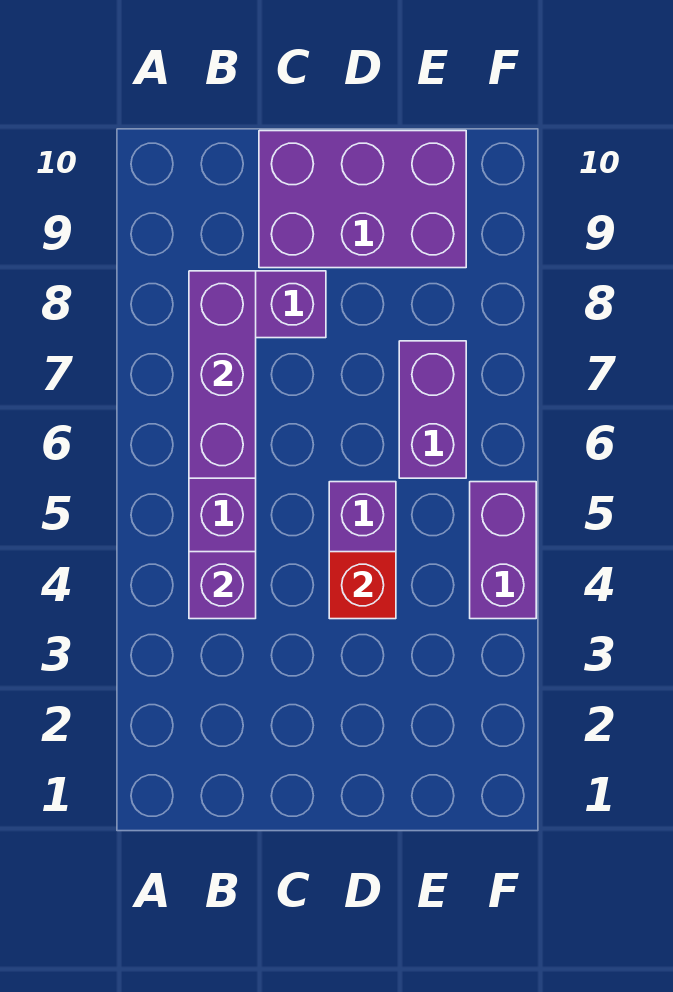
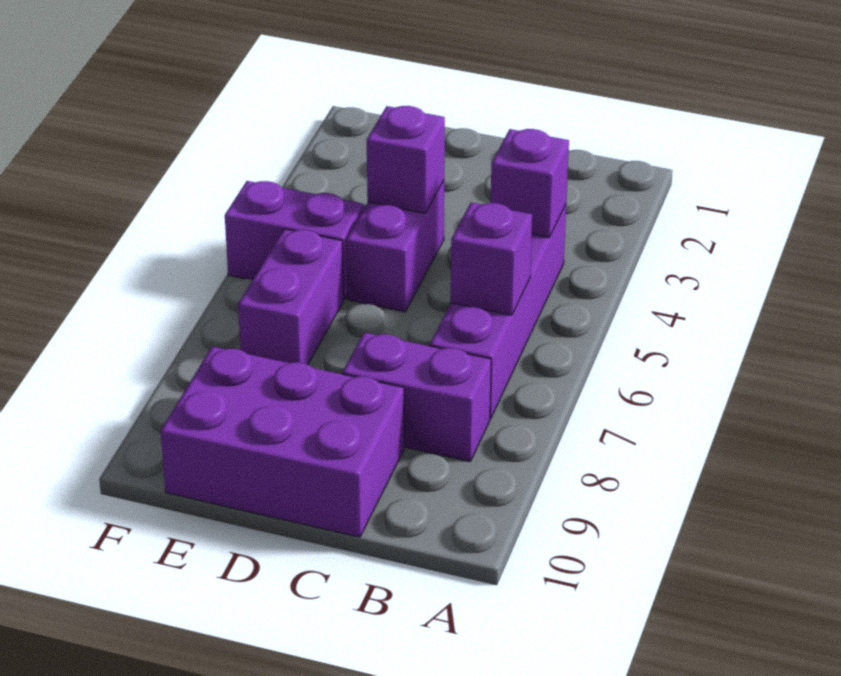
purple 1x3 brick [189,271,256,478] -> purple 1x1 brick [451,202,532,315]
red 1x1 brick [329,552,396,619] -> purple 1x1 brick [367,106,445,213]
purple 1x2 brick [470,482,536,619] -> purple 1x2 brick turned to [225,181,364,299]

